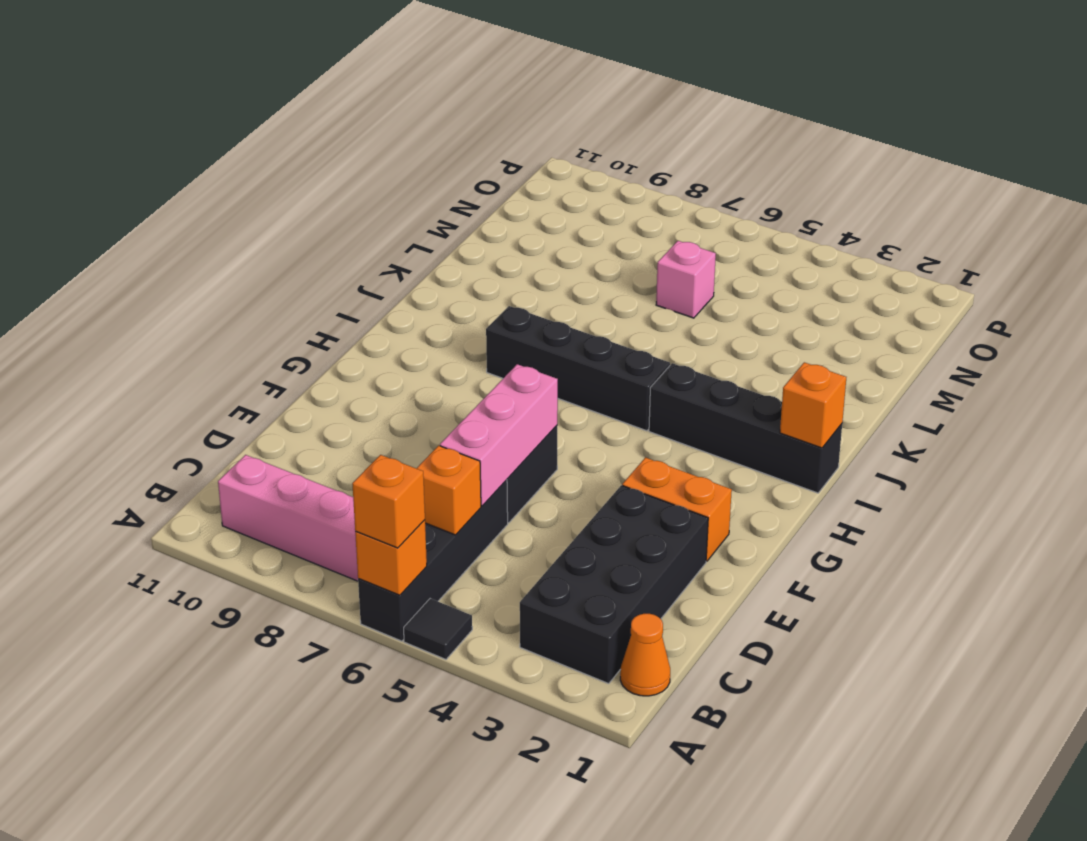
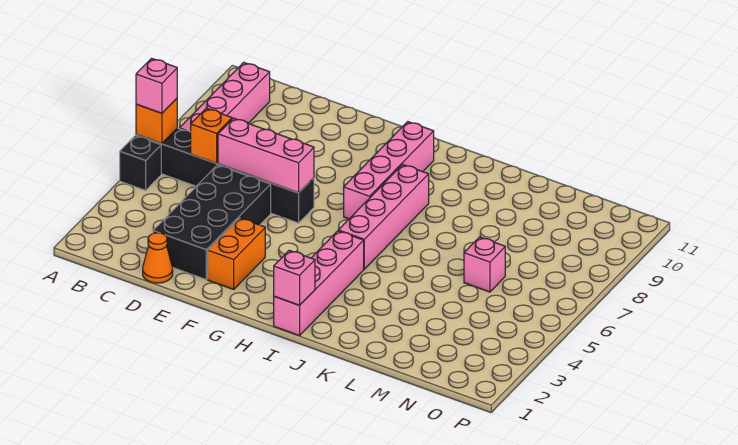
black 1x1 tile [404,599,472,659] -> black 1x1 brick [120,136,161,190]
orange 1x1 brick [352,455,425,548] -> pink 1x1 brick [136,58,177,113]
orange 1x1 cone [620,614,670,696] -> orange 1x1 cone moved to [143,233,173,283]
black 2x4 brick [520,485,708,684] -> black 2x4 brick turned to [153,165,271,279]
none -> pink 1x4 brick [344,122,434,219]
black 1x4 brick [649,363,842,493] -> pink 1x4 brick [274,231,364,336]
orange 1x1 brick [780,362,846,448] -> pink 1x1 brick [274,250,315,305]
black 1x4 brick [486,306,670,431] -> pink 1x4 brick [338,165,429,269]

